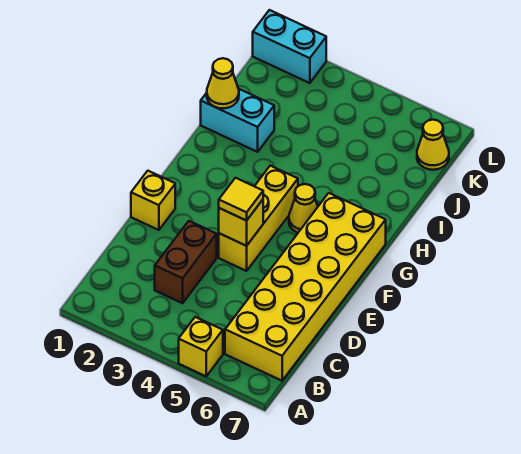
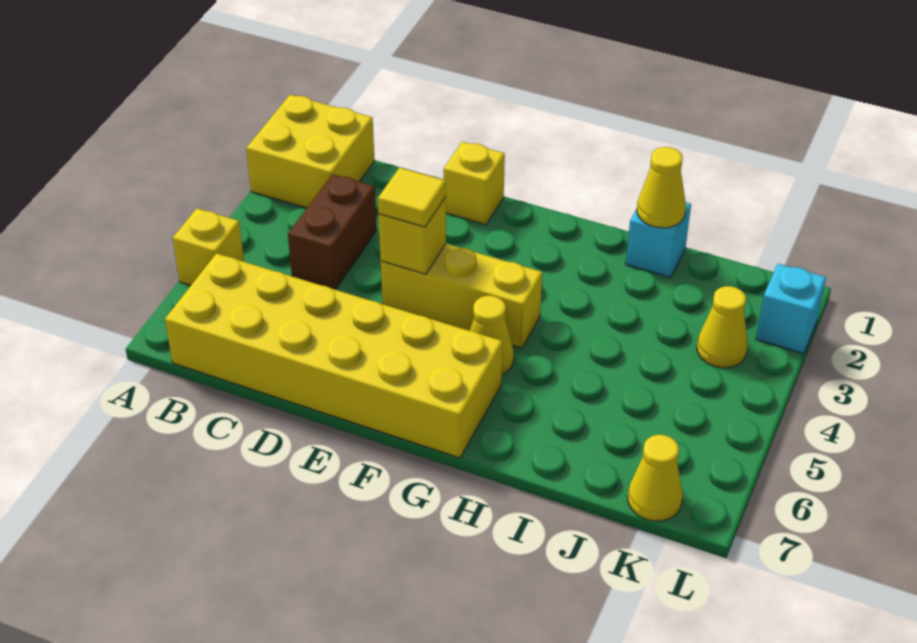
none -> yellow 2x2 brick [246,95,375,208]
brown 1x2 brick [155,221,217,303] -> brown 1x2 brick turned to [288,174,377,290]
cyan 1x2 brick [201,89,274,152] -> cyan 1x1 brick [626,203,691,278]
none -> yellow 1x1 cone [697,286,748,368]
cyan 1x2 brick [253,10,326,83] -> cyan 1x1 brick [756,264,826,354]

